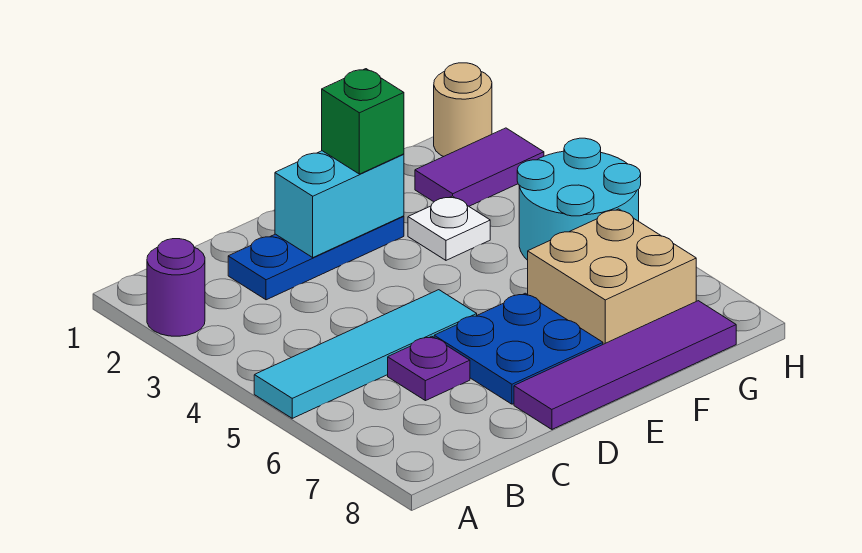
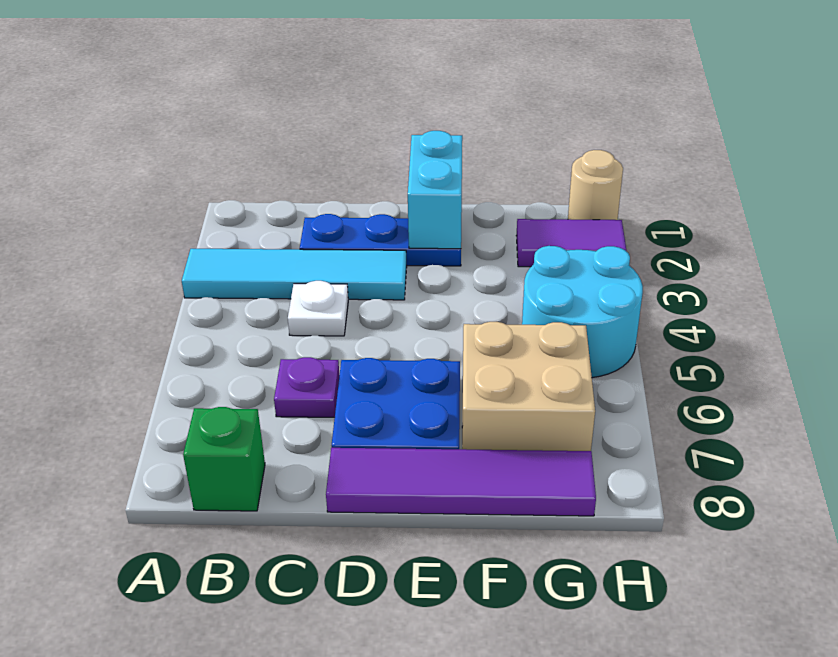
purple 1x1 round brick [147,239,205,336] -> none
cyan 1x4 tile [254,290,477,418] -> cyan 1x4 tile moved to [182,249,407,300]
cyan 1x2 brick [275,151,404,257] -> cyan 1x2 brick turned to [408,131,462,249]
green 1x1 brick [322,69,404,174] -> green 1x1 brick moved to [183,407,265,511]
white 1x1 plate [408,196,490,260] -> white 1x1 plate moved to [288,281,348,336]

